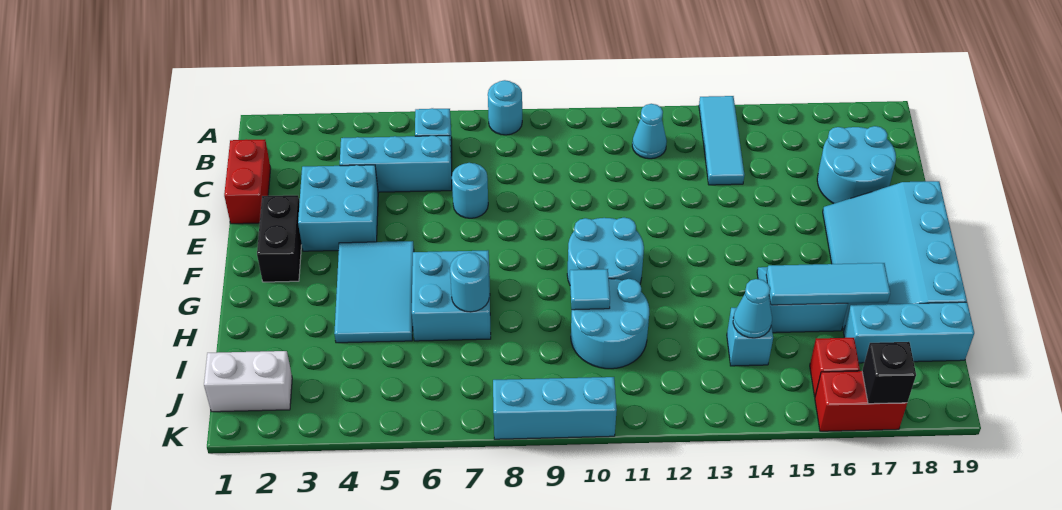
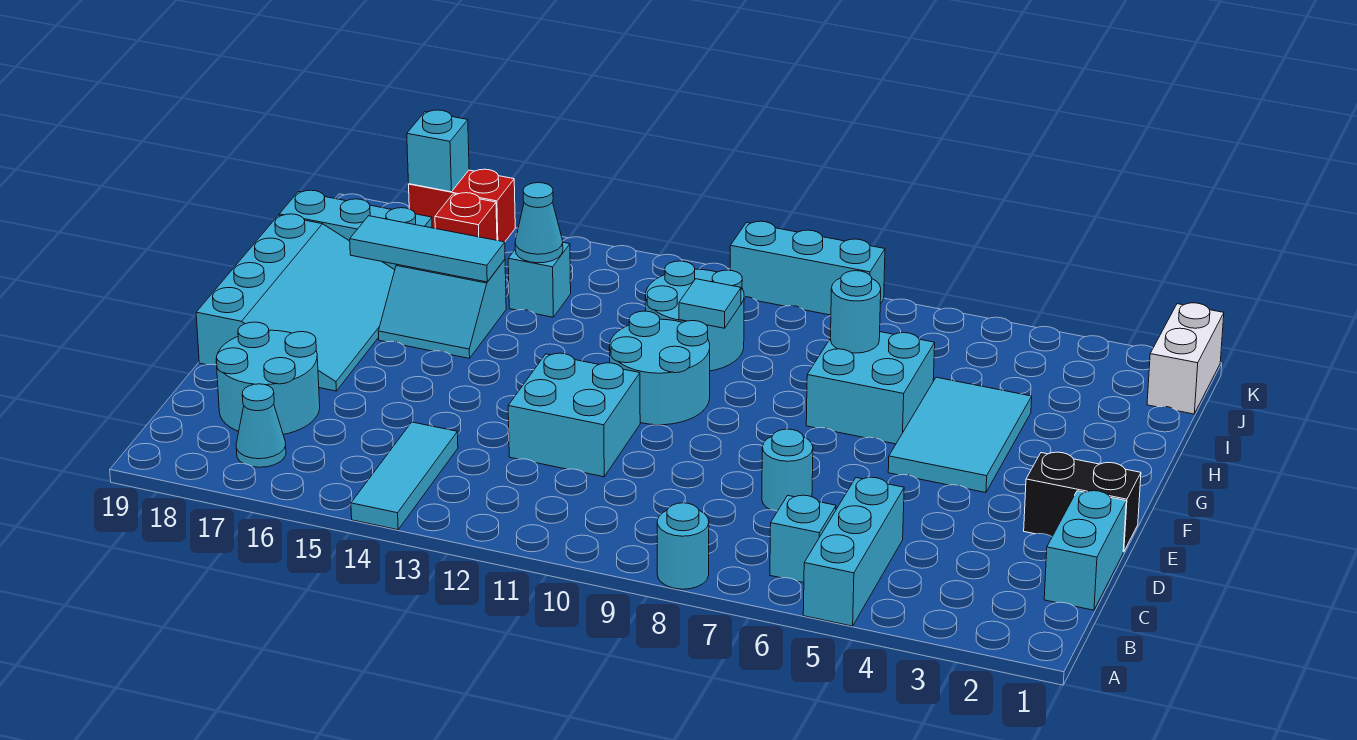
cyan 1x1 cone [632,104,667,159] -> cyan 1x1 cone moved to [236,384,286,467]
red 1x2 brick [224,140,271,224] -> cyan 1x2 brick [1044,491,1126,610]
cyan 1x3 brick [340,136,452,192] -> cyan 1x3 brick turned to [803,477,904,626]
cyan 2x2 brick [298,165,378,251] -> cyan 2x2 brick moved to [508,353,640,477]
black 1x2 brick [257,195,302,282] -> black 1x2 brick turned to [1024,452,1141,552]
white 1x2 brick [204,351,292,412] -> white 1x2 brick turned to [1147,303,1224,414]
black 1x1 brick [862,342,916,404] -> cyan 1x1 brick [407,110,469,192]

